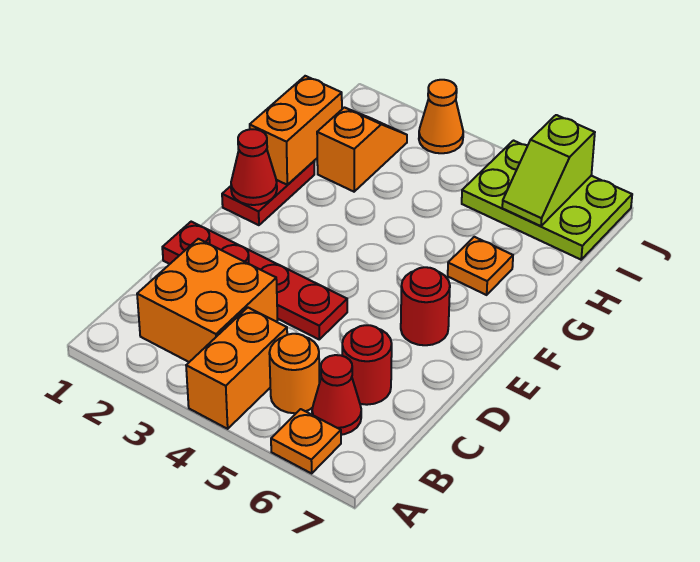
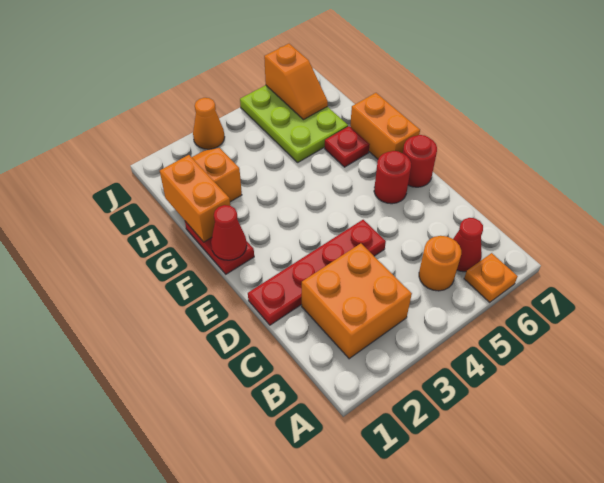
orange 1x2 brick [186,308,287,429] -> orange 1x2 brick moved to [350,93,420,159]
red 1x1 round brick [342,325,392,405] -> red 1x1 round brick moved to [403,135,437,187]
orange 1x1 plate [448,237,513,295] -> red 1x1 plate [325,126,370,167]
lime 2x3 plate [462,141,632,260] -> lime 2x3 plate turned to [240,85,348,162]
lime 1x2 slope [502,115,595,226] -> orange 1x2 slope [264,44,328,120]

